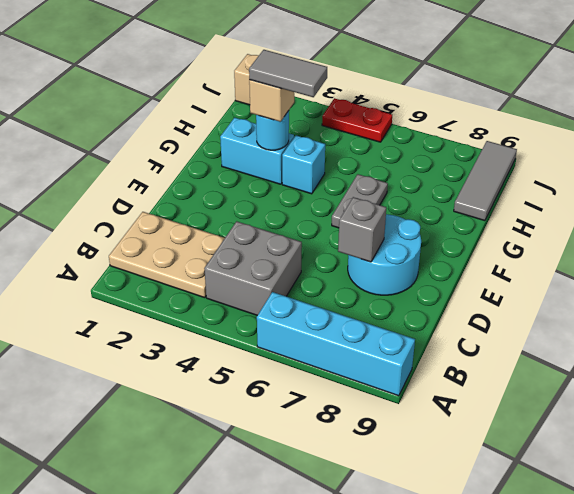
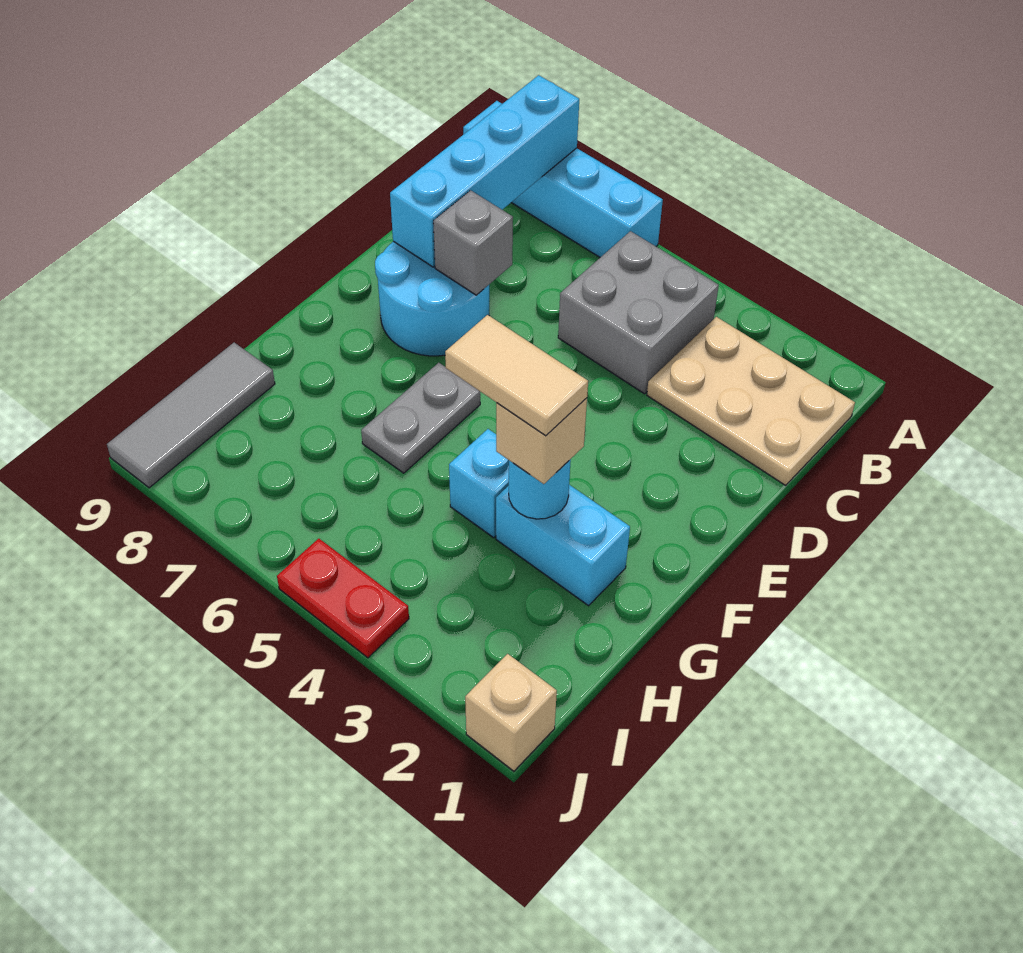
none -> cyan 1x4 brick [390,75,579,267]
grey 1x2 tile [249,50,327,97] -> tan 1x2 tile [445,315,588,436]

